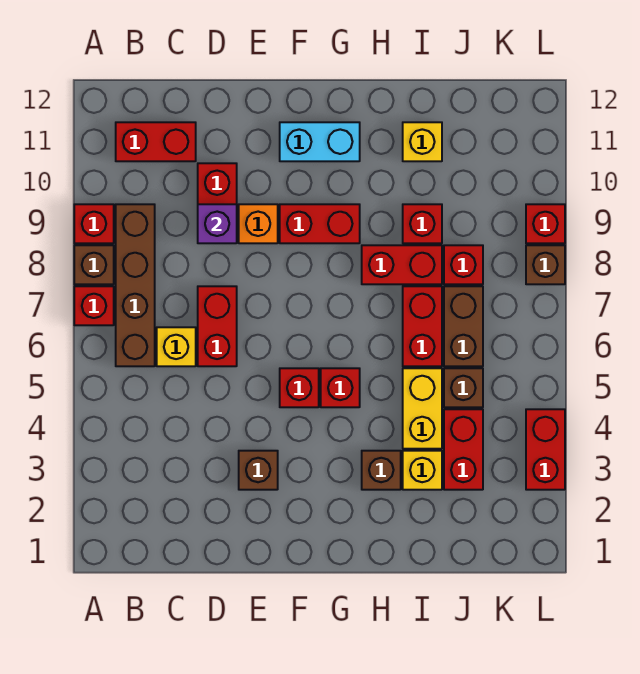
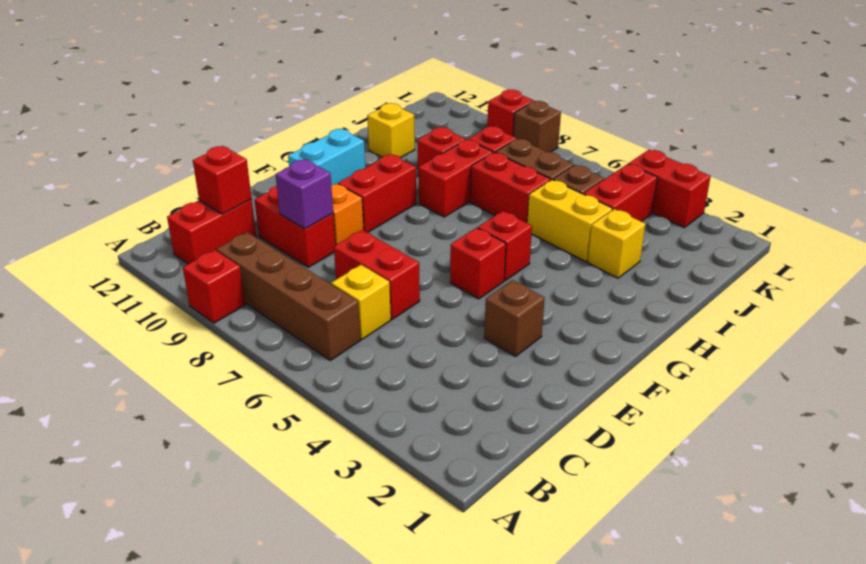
red 1x1 brick [74,286,114,325] -> red 1x1 brick moved to [193,146,252,214]
brown 1x1 brick [74,245,114,284] -> none
brown 1x1 brick [362,451,401,490] -> none
red 1x2 brick [444,409,483,490] -> red 1x2 brick turned to [584,164,657,222]

